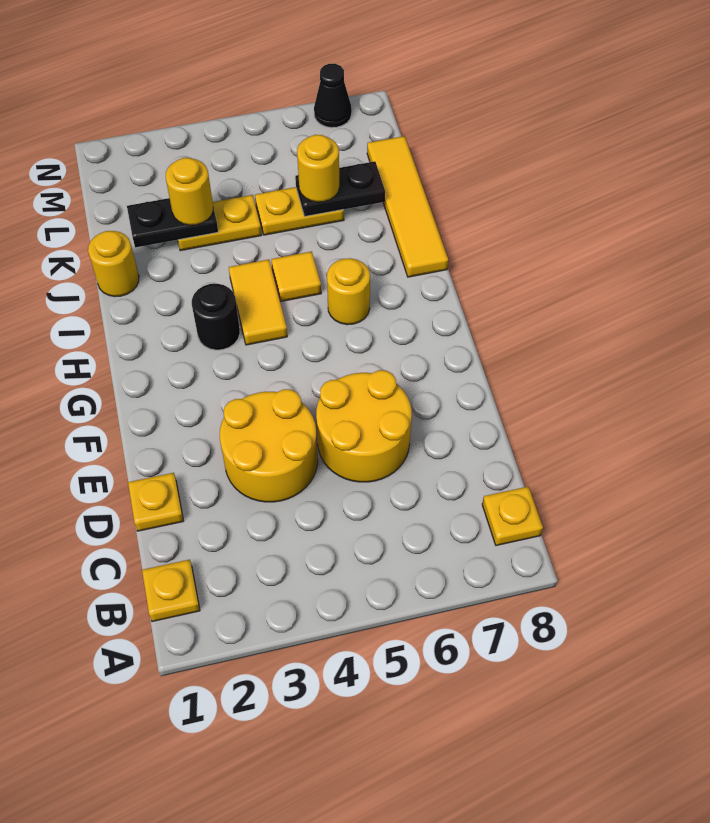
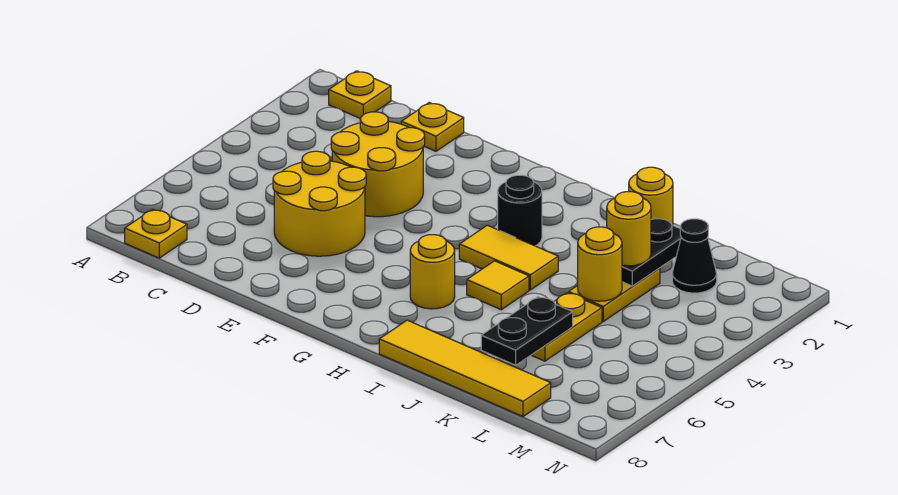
yellow 1x1 round brick [297,135,339,202] -> yellow 1x1 round brick moved to [577,227,622,301]
black 1x1 cone [314,64,352,128] -> black 1x1 cone moved to [672,219,717,293]

